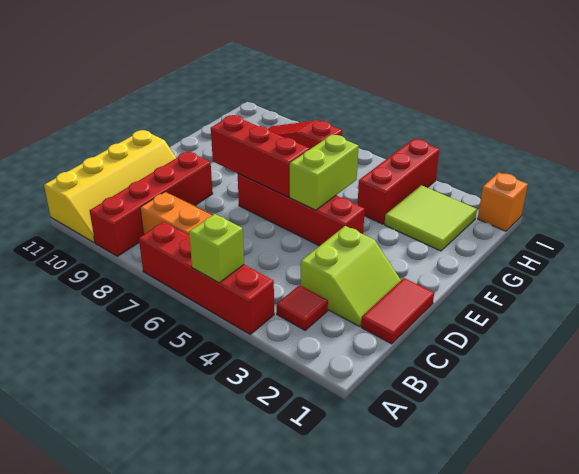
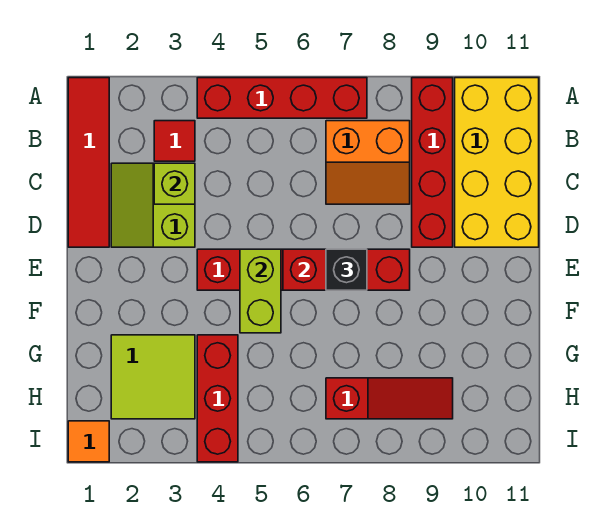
lime 1x1 brick [189,214,244,283] -> lime 1x1 brick moved to [154,163,195,204]
yellow 2x4 slope [44,130,176,242] -> yellow 2x4 brick [455,78,539,247]
red 1x2 tile [361,278,434,344] -> red 1x4 tile [68,78,109,247]
none -> black 1x1 brick [326,249,367,290]
orange 1x1 brick [478,173,528,231] -> orange 1x1 tile [68,421,109,462]

